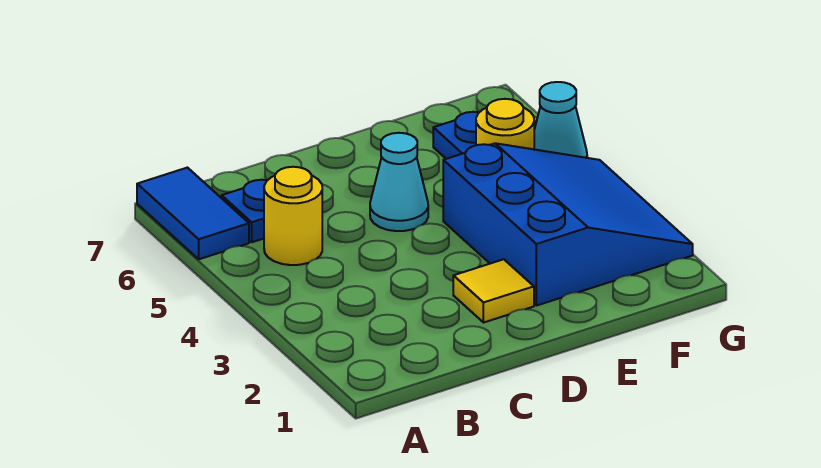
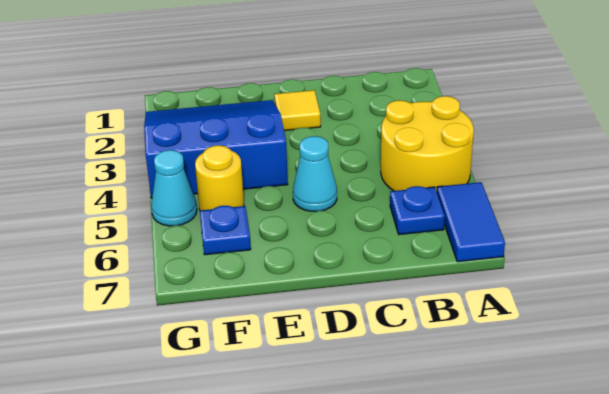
yellow 1x1 round brick [264,167,322,265] -> yellow 2x2 round brick [381,96,474,191]
blue 3x3 slope [443,143,693,306] -> blue 3x3 slope turned to [144,100,288,198]

